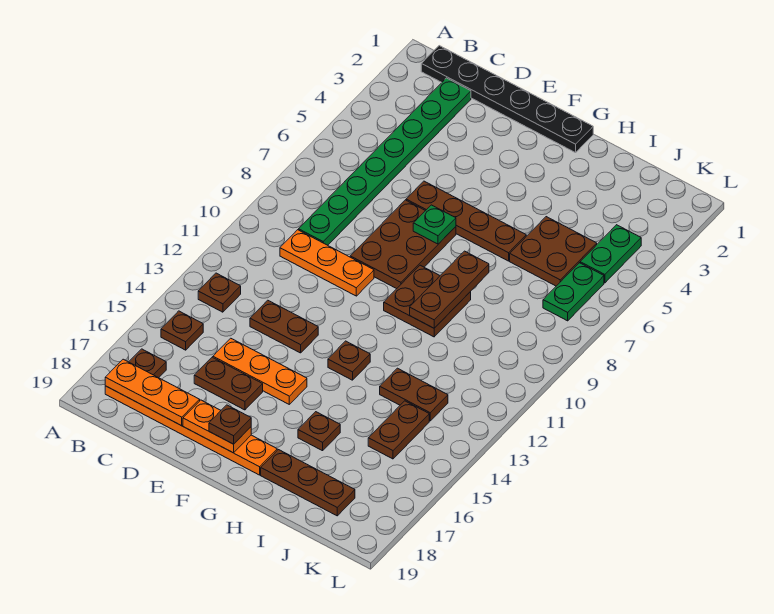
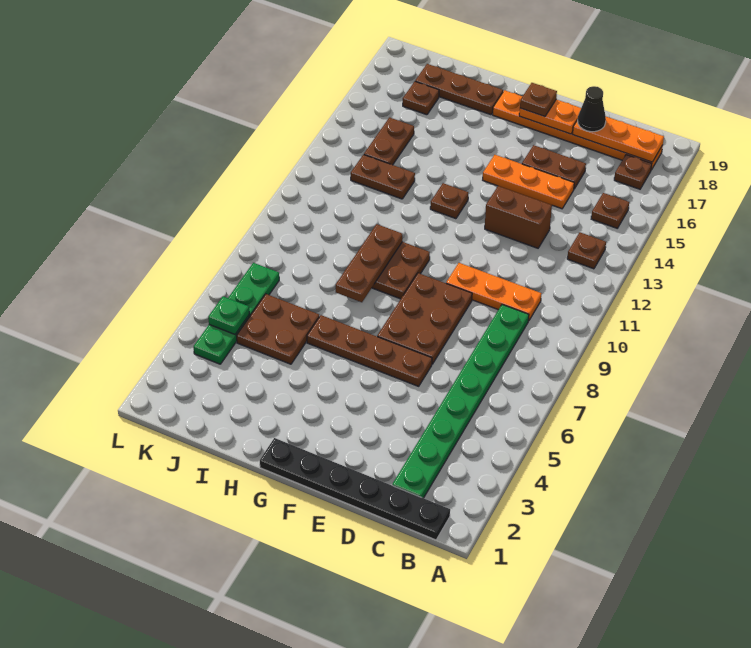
brown 1x2 plate [250,300,318,353] -> brown 1x2 brick [485,186,552,248]
none -> black 1x1 cone [578,86,606,132]
green 1x1 plate [413,205,456,244] -> green 1x1 plate moved to [208,296,249,334]
brown 1x1 plate [298,412,340,451] -> brown 1x1 plate moved to [403,82,439,115]

